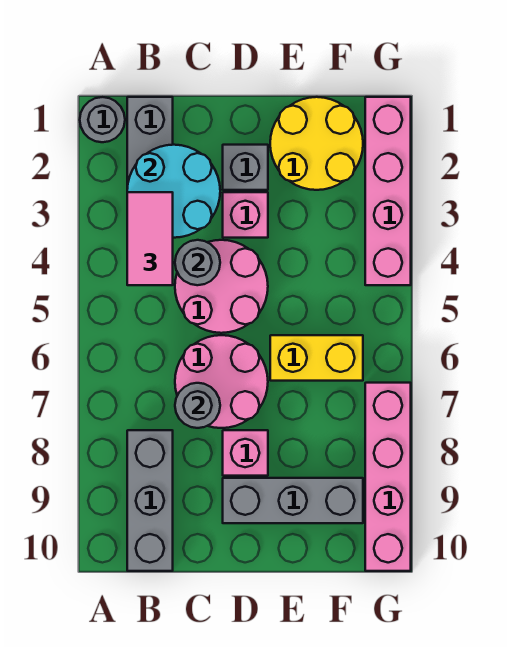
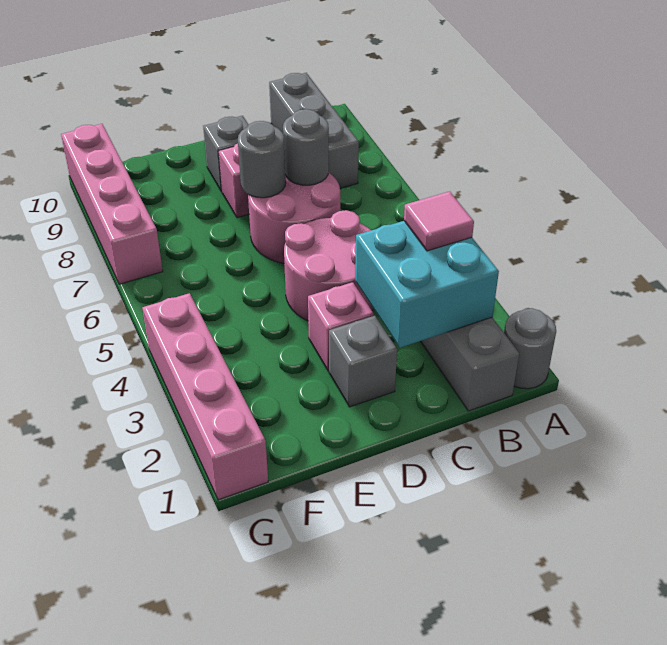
cyan 2x2 round brick [127,145,220,238] -> cyan 2x2 brick [355,221,499,348]
pink 1x2 tile [127,192,173,285] -> pink 1x1 tile [404,191,474,251]
grey 1x1 round brick [175,240,220,285] -> grey 1x1 round brick moved to [238,121,286,198]
grey 1x3 brick [223,478,363,523] -> grey 1x1 brick [203,116,249,191]
yellow 2x2 round brick [270,97,363,190] -> none
yellow 1x2 brick [270,335,363,381] -> none

